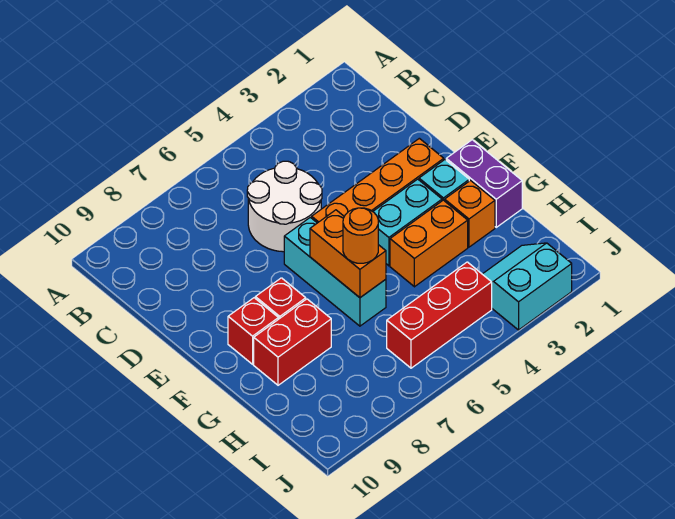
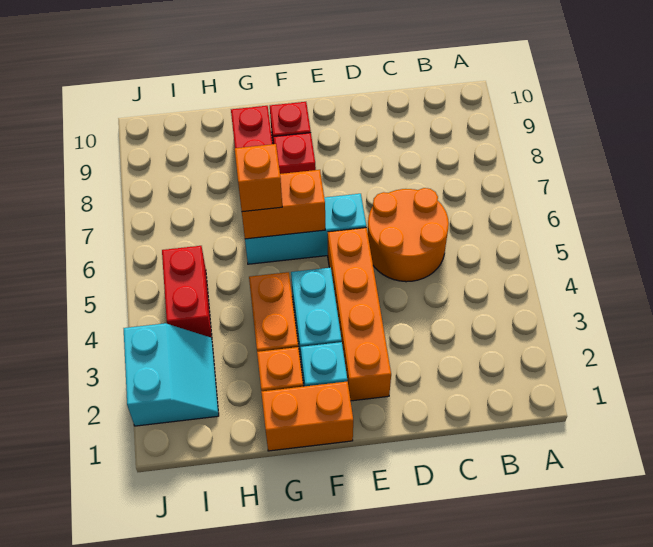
white 2x2 round brick [247,161,322,252] -> orange 2x2 round brick [368,188,449,282]
purple 1x2 brick [446,140,522,227] -> orange 1x2 brick [261,382,353,451]
orange 1x1 round brick [343,208,378,263] -> orange 1x1 brick [235,144,282,212]
red 1x3 brick [387,262,492,368] -> red 1x2 brick [162,246,212,338]

